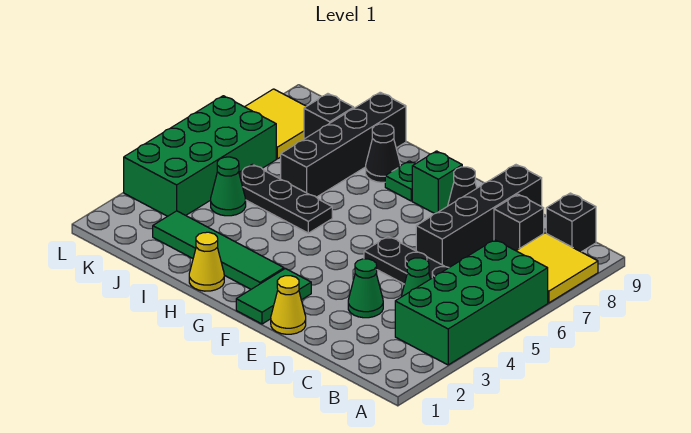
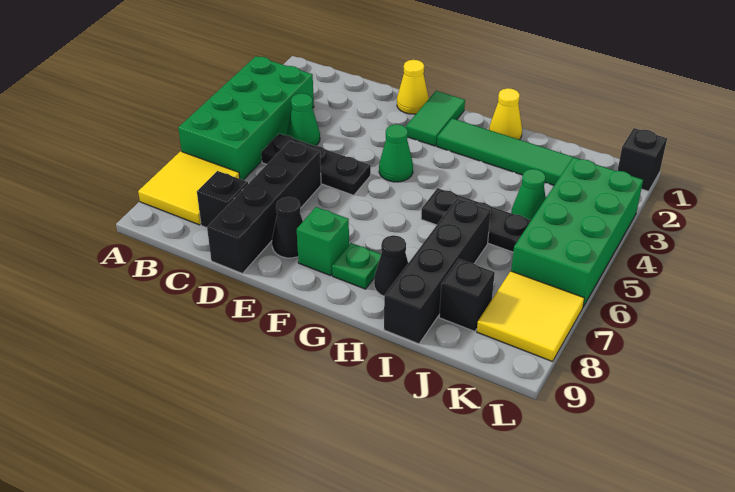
black 1x1 brick [546,193,596,252] -> black 1x1 brick moved to [618,128,667,191]
green 1x1 cone [348,259,383,318] -> green 1x1 cone moved to [379,124,413,182]

